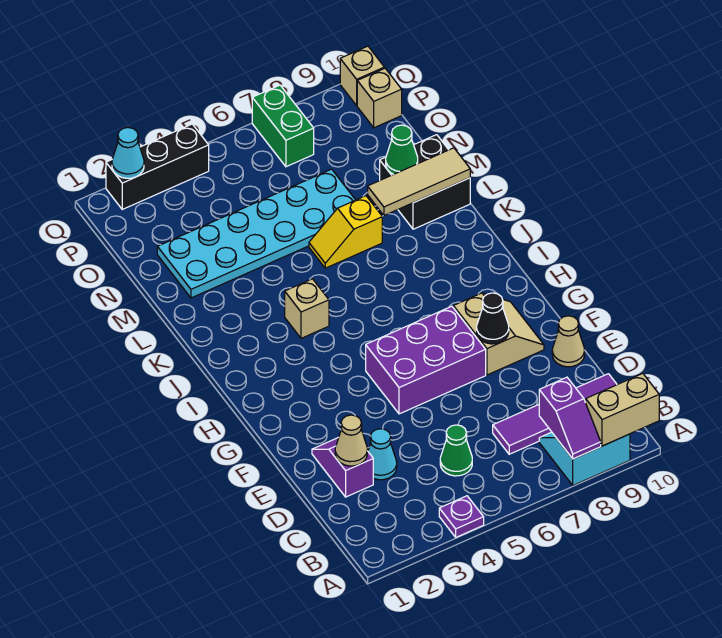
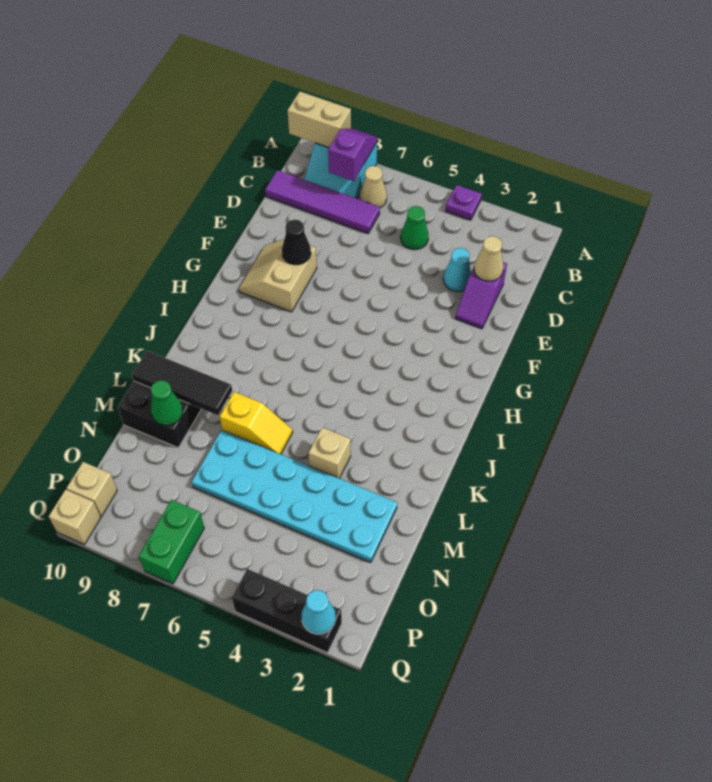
tan 1x1 cone [552,316,585,367] -> tan 1x1 cone moved to [360,166,387,208]
purple 2x3 brick [366,306,486,414] -> none
tan 1x1 brick [285,279,329,338] -> tan 1x1 brick moved to [308,427,351,478]
tan 1x3 tile [368,148,470,215] -> black 1x3 tile [132,351,232,415]

